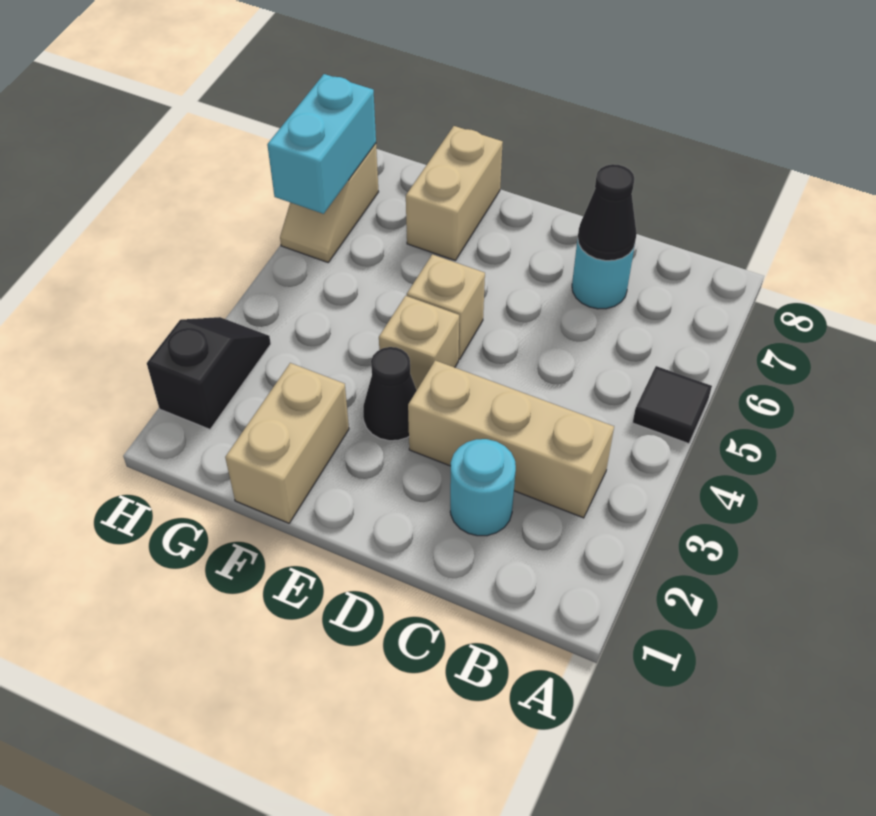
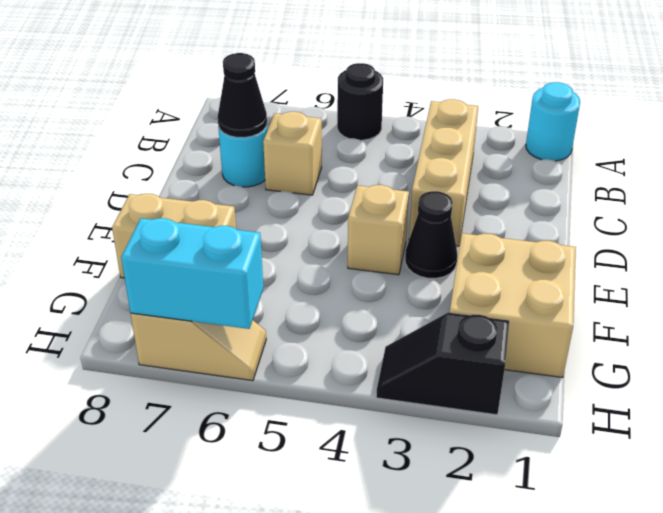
black 1x1 tile [633,366,712,444] -> black 1x1 round brick [337,63,383,140]
cyan 1x1 round brick [450,439,516,536] -> cyan 1x1 round brick moved to [526,82,580,161]
tan 1x1 brick [407,254,485,360] -> tan 1x1 brick moved to [263,112,322,195]
tan 1x2 brick [225,363,349,523] -> tan 2x2 brick [450,233,576,378]

